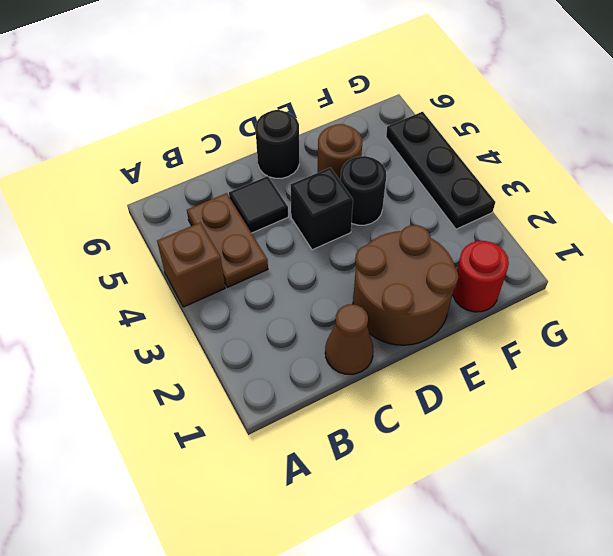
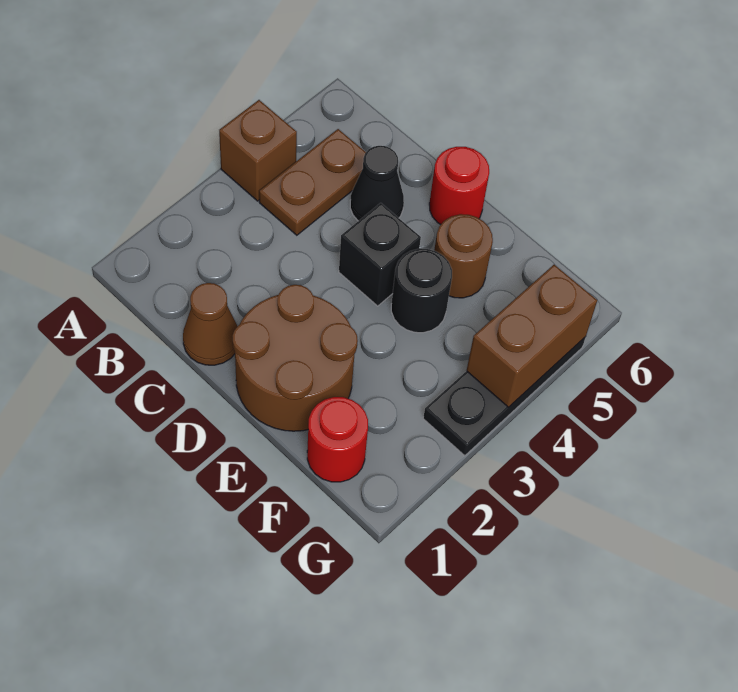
black 1x1 tile [229,176,288,233] -> black 1x1 cone [350,146,404,221]
black 1x1 round brick [256,110,299,178] -> red 1x1 round brick [429,147,489,224]
none -> brown 1x2 brick [467,265,597,407]

